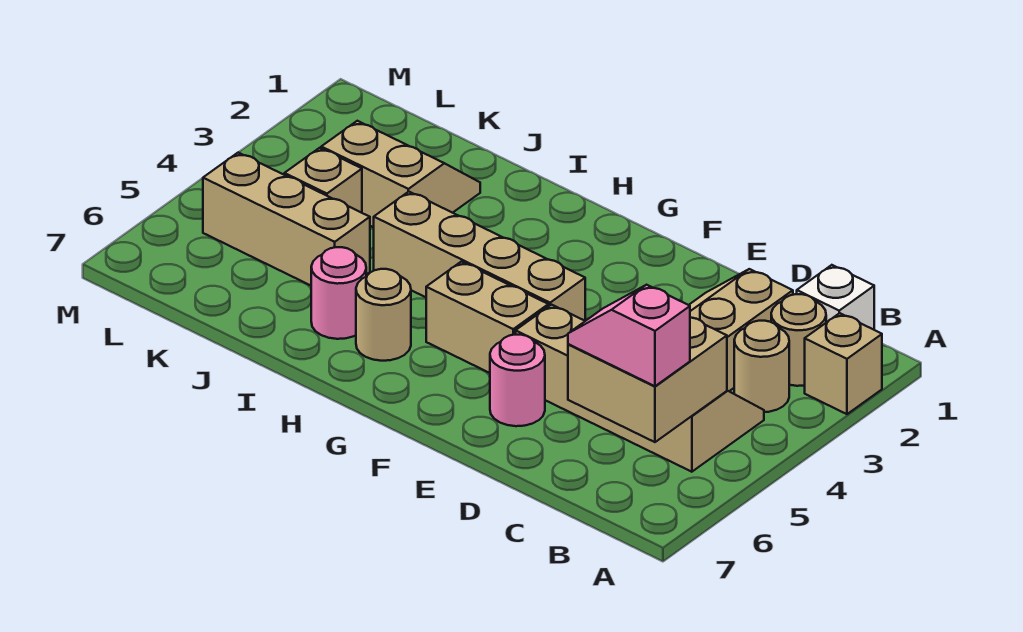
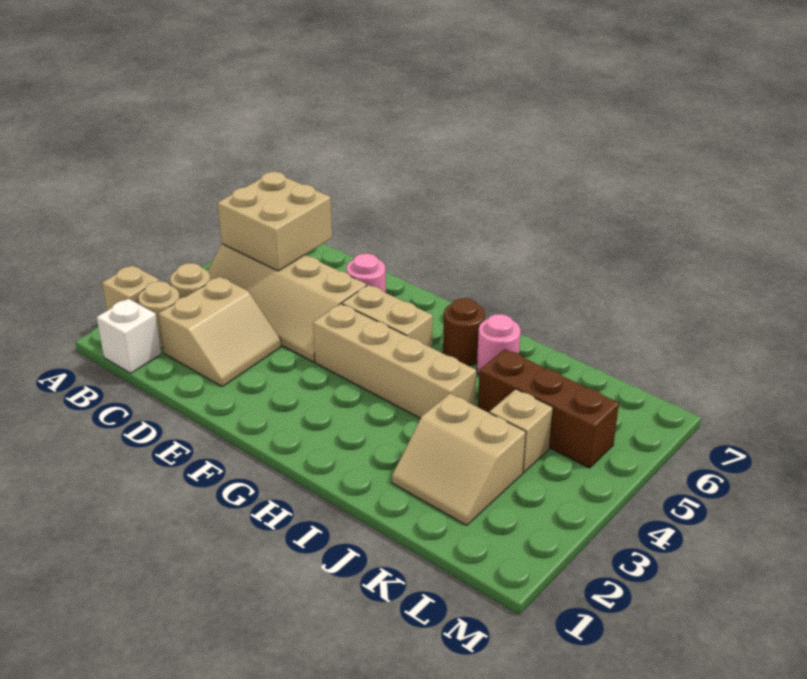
pink 1x2 slope [568,285,690,386] -> none
tan 1x1 round brick [356,269,411,361] -> brown 1x1 round brick [443,298,485,366]
tan 1x3 brick [203,152,370,285] -> brown 1x3 brick [478,349,619,468]

